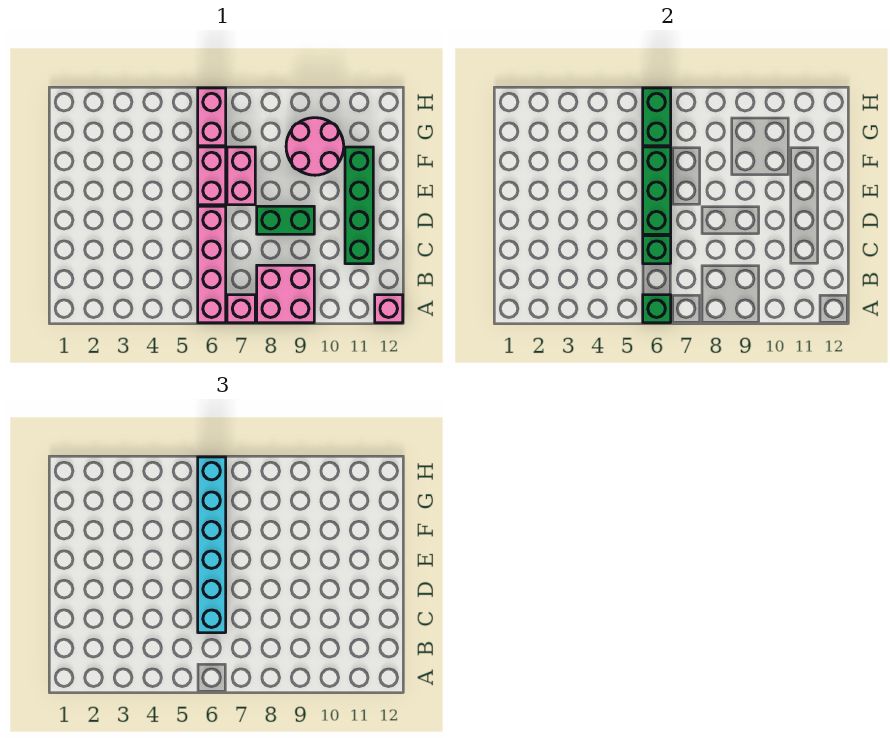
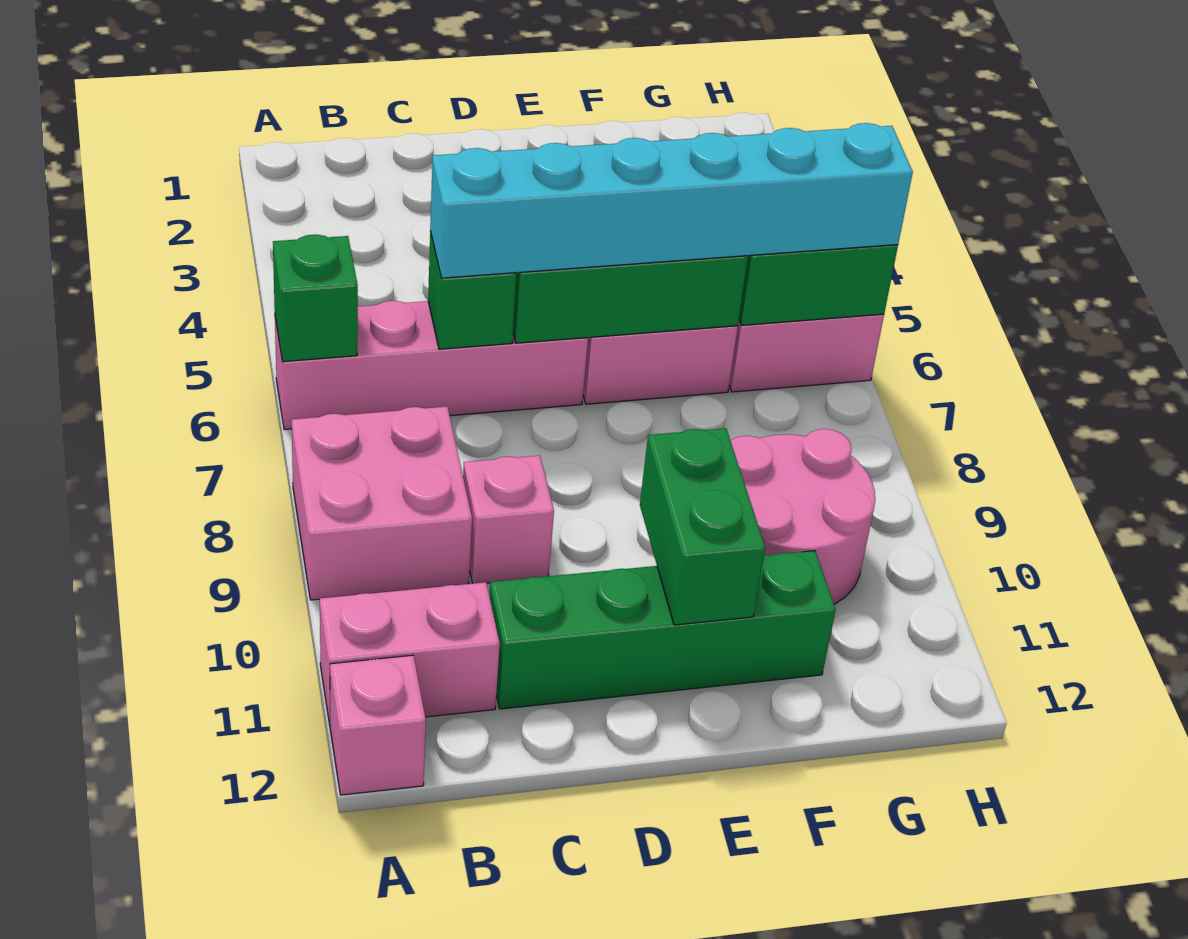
pink 1x1 brick [227,295,255,323] -> pink 1x1 brick moved to [463,456,554,584]
green 1x2 brick [257,206,314,234] -> green 1x2 brick moved to [640,428,765,625]
pink 1x2 brick [227,147,255,205] -> pink 1x2 brick moved to [320,582,500,724]

